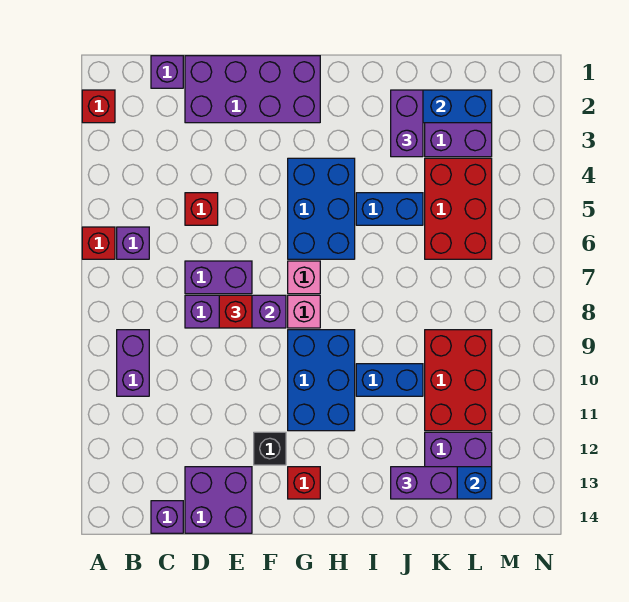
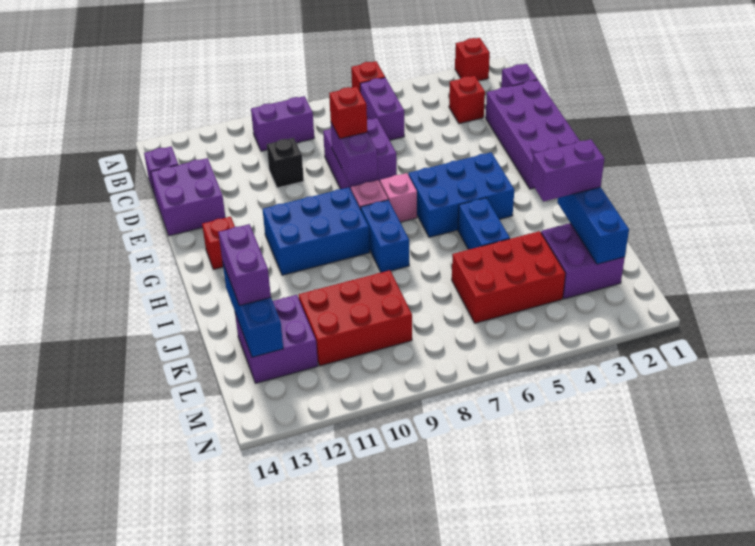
purple 1x1 brick [117,227,149,259] -> purple 1x2 brick [360,77,404,140]
red 1x1 brick [185,193,218,225] -> red 1x1 brick moved to [449,76,485,124]
black 1x1 brick [254,432,286,465] -> black 1x1 brick moved to [267,138,304,188]
blue 1x2 brick [356,364,423,396] -> blue 1x2 brick moved to [361,200,409,272]

